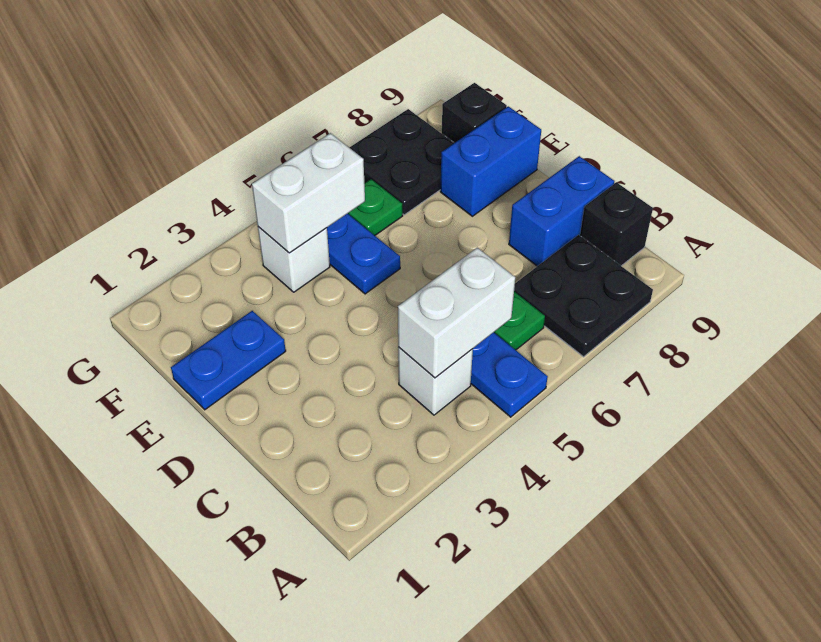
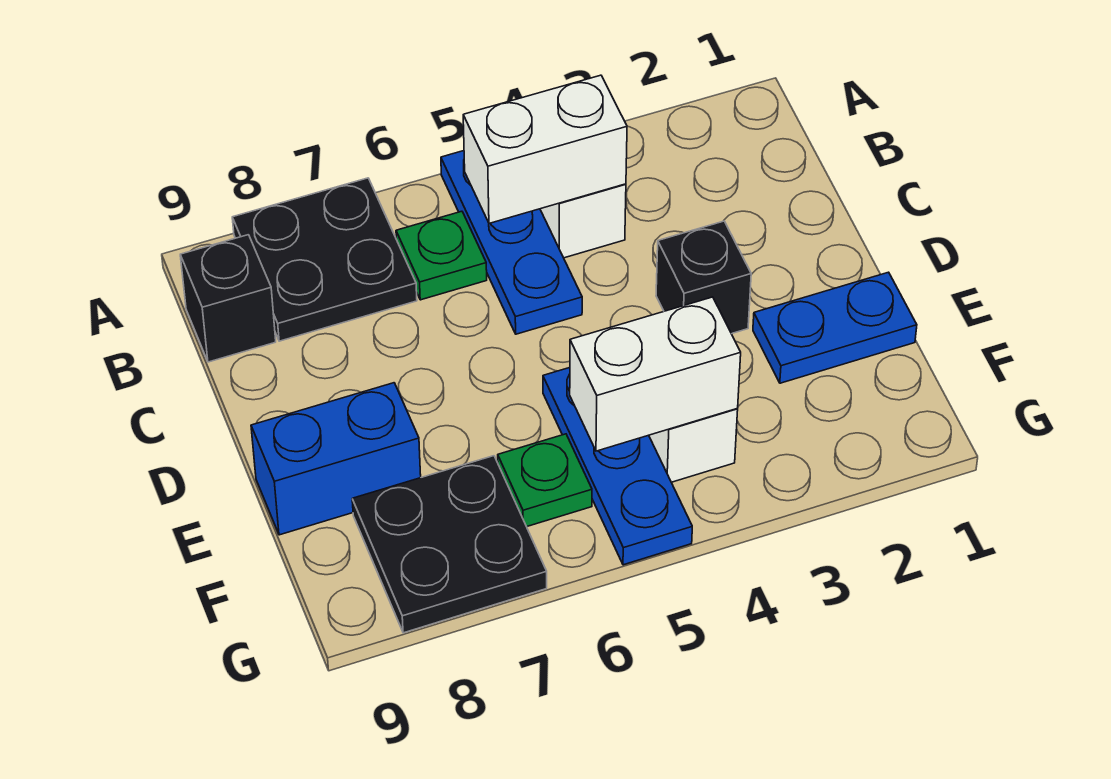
blue 1x2 brick [509,156,615,266] -> none
black 1x1 brick [442,83,507,143] -> black 1x1 brick moved to [656,221,751,334]

